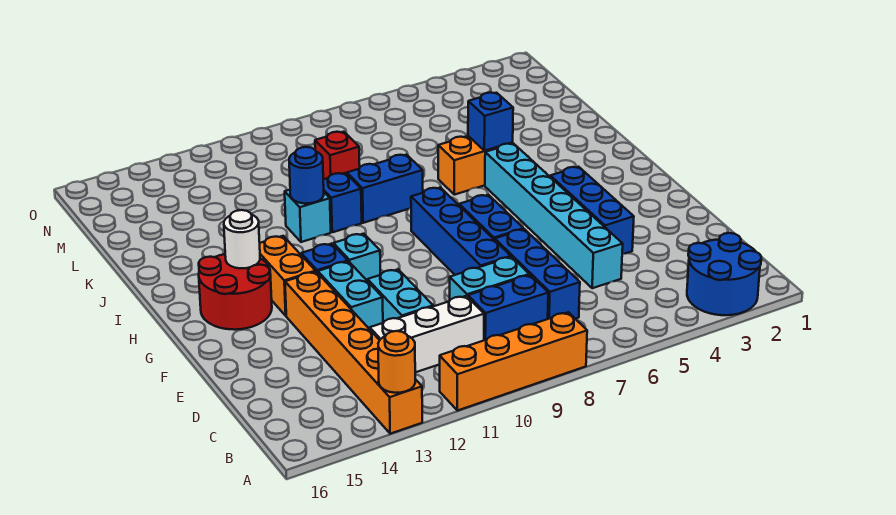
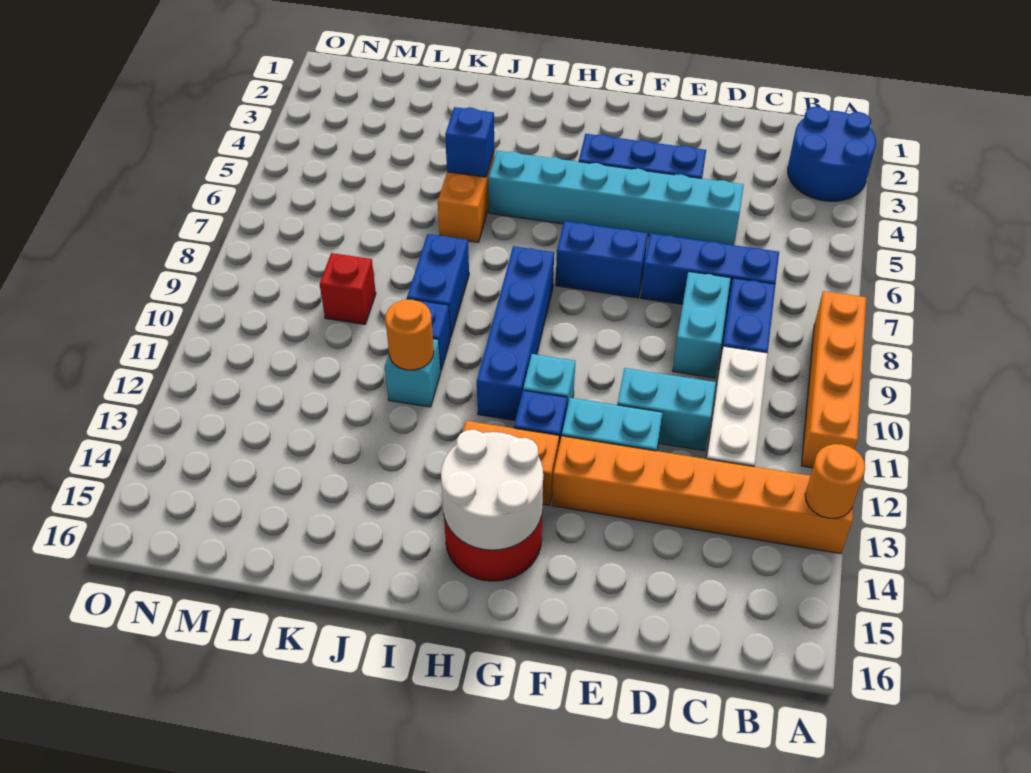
blue 1x4 brick [411,187,511,275] -> blue 1x4 brick turned to [477,246,554,420]
white 1x1 round brick [224,210,260,268] -> white 2x2 round brick [441,430,543,550]
blue 1x1 round brick [289,147,324,204] -> orange 1x1 round brick [385,299,434,370]

